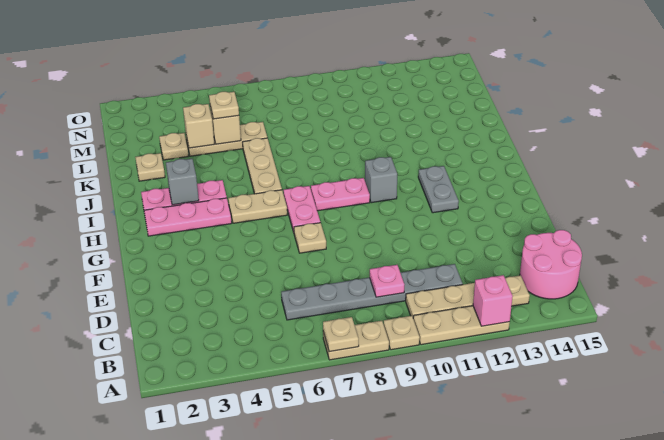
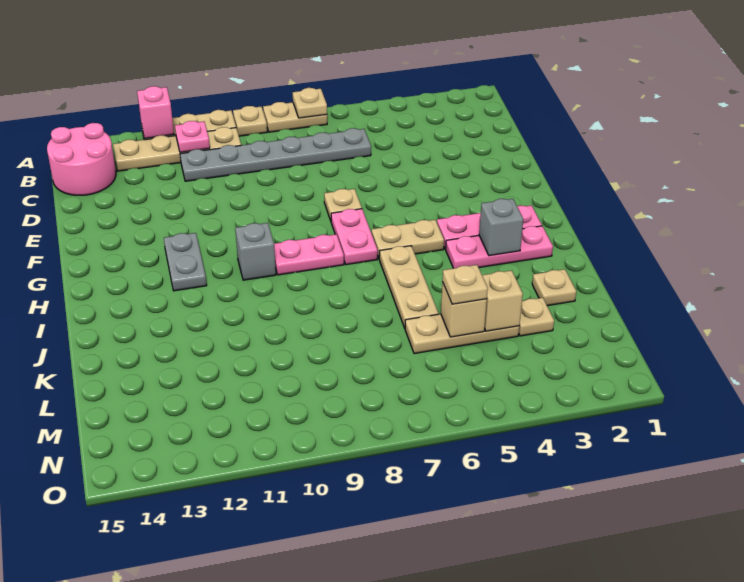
pink 1x1 plate [370,265,404,297] -> pink 1x1 plate moved to [175,121,210,152]

